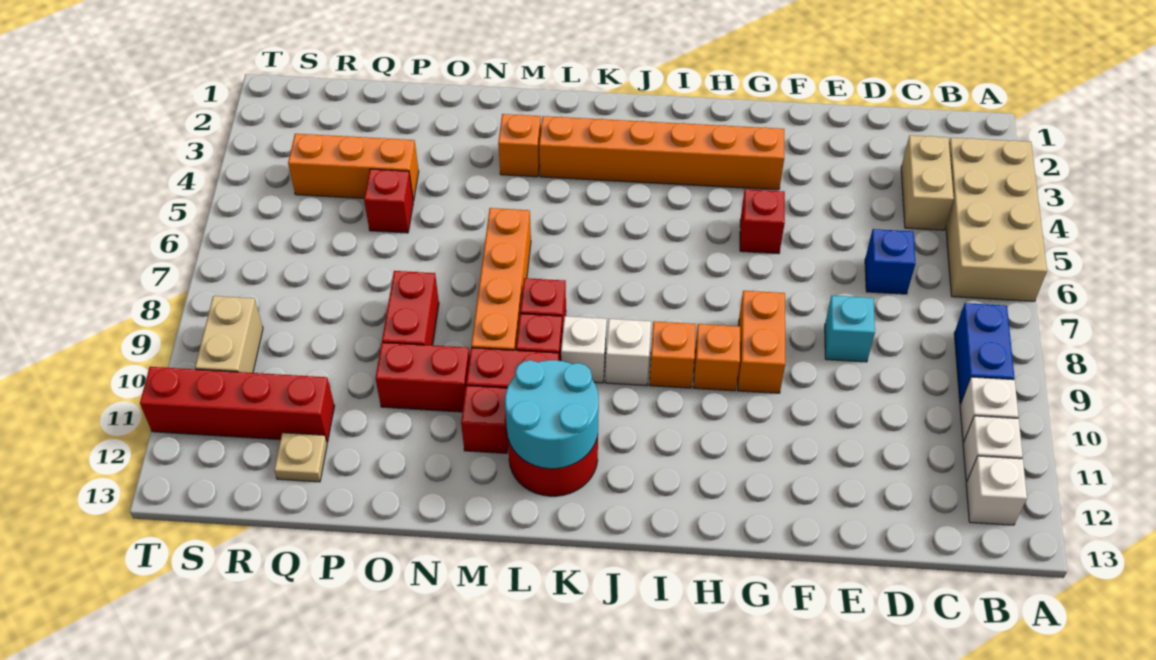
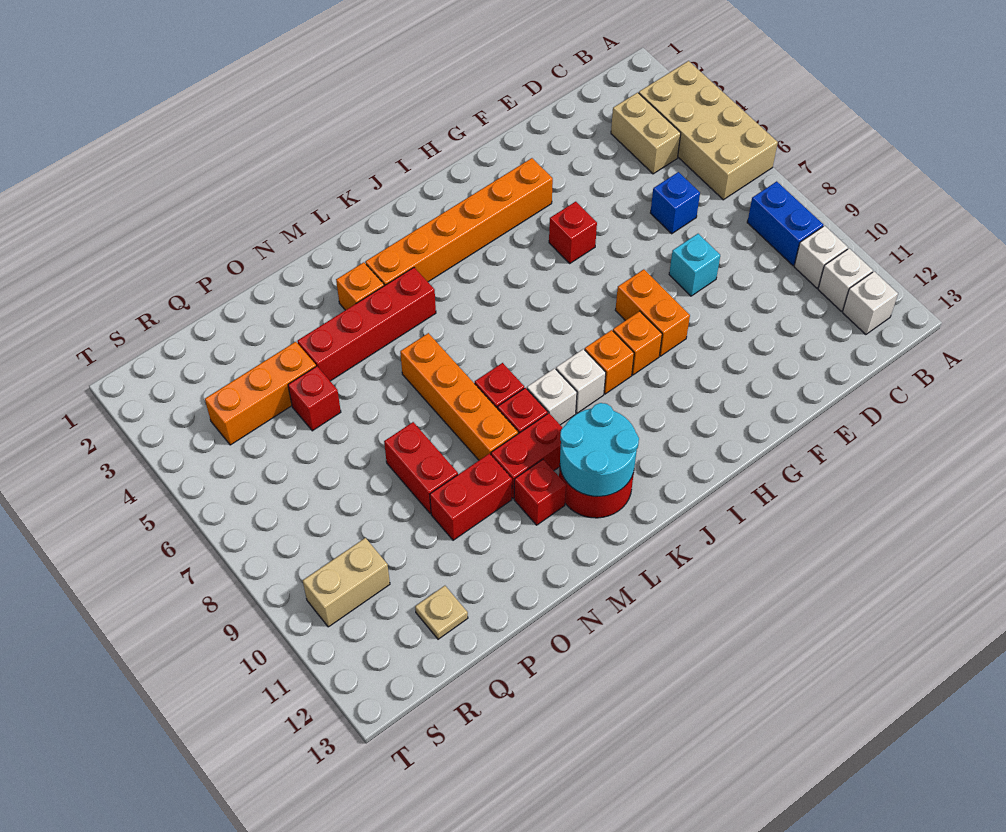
red 1x4 brick [140,367,334,442] -> red 1x4 brick moved to [297,268,436,381]
tan 1x2 brick [195,296,263,373] -> tan 1x2 brick turned to [303,538,390,627]

